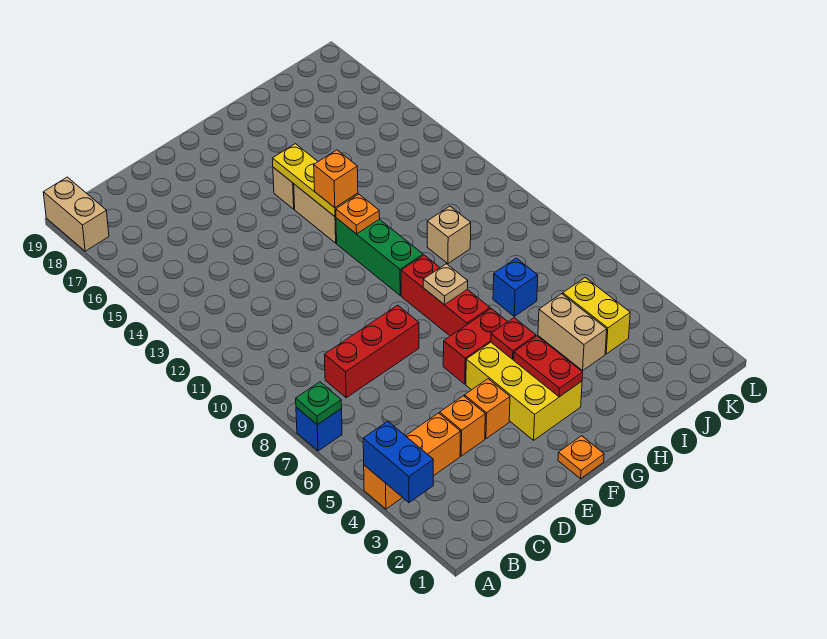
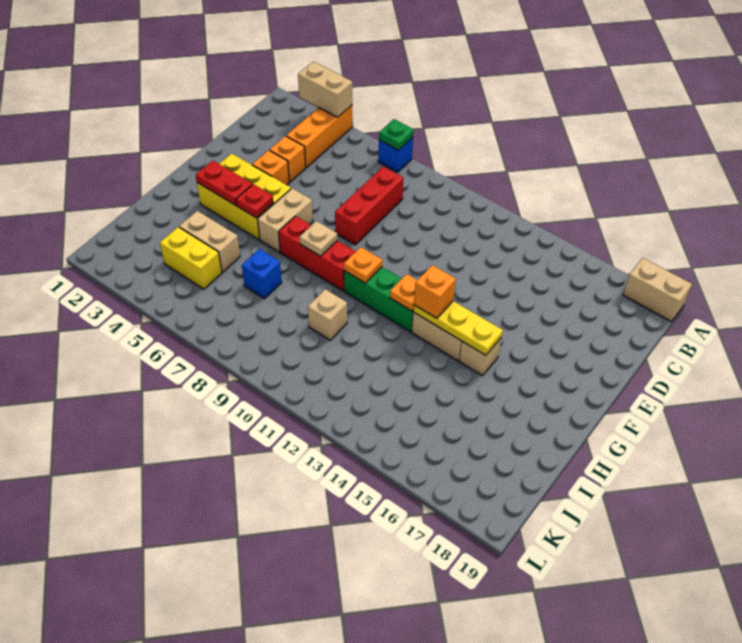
blue 1x2 brick [363,421,433,503] -> tan 1x2 brick [298,61,352,117]
orange 1x1 plate [558,436,604,479] -> orange 1x1 plate moved to [344,247,382,283]
red 1x2 brick [443,309,508,384] -> tan 1x2 brick [258,188,313,252]

